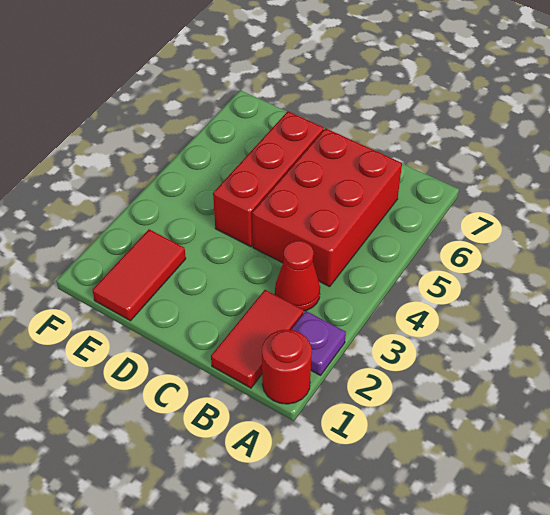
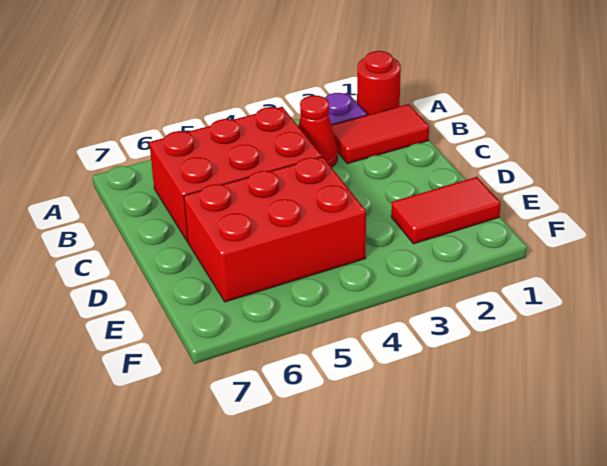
red 1x3 brick [213,111,324,247] -> red 2x3 brick [184,157,366,302]

